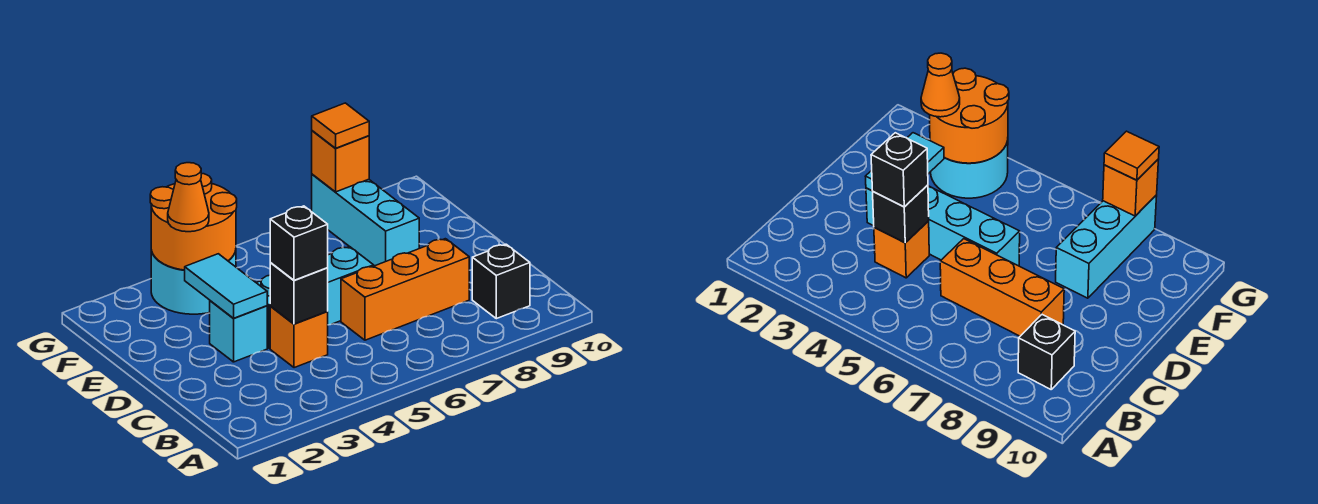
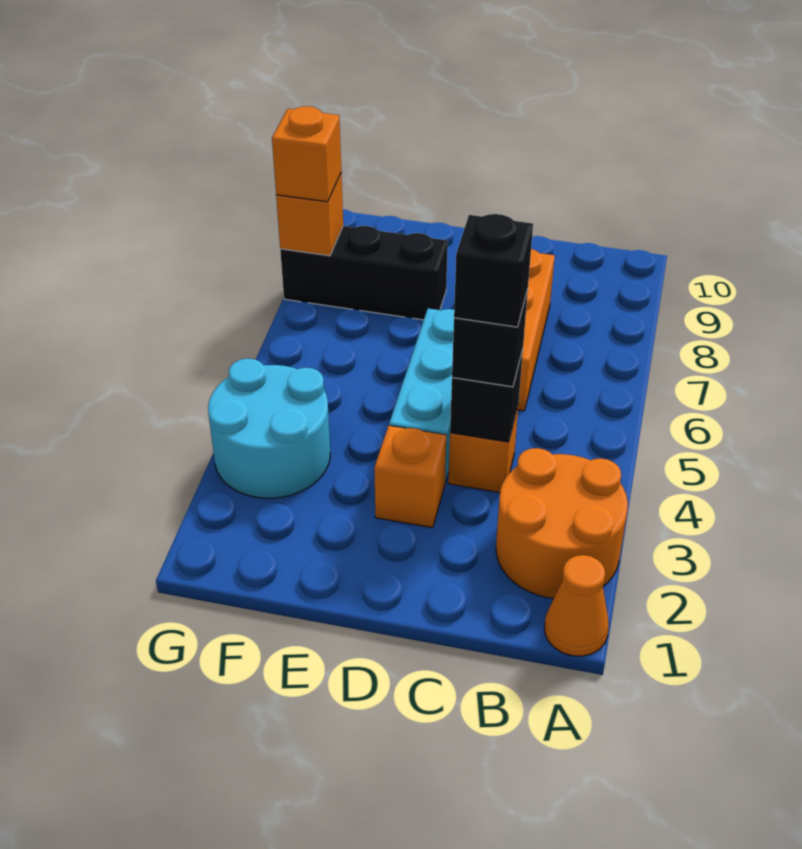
black 1x1 brick [472,244,530,319] -> black 1x1 brick moved to [454,214,533,327]
cyan 1x1 brick [210,301,267,362] -> orange 1x1 brick [374,426,446,528]
cyan 1x2 tile [185,254,267,318] -> none
cyan 1x3 brick [312,174,419,266] -> black 1x3 brick [280,226,448,320]
orange 2x2 round brick [150,173,237,270] -> orange 2x2 round brick moved to [496,448,628,598]
orange 1x1 cone [168,163,209,232] -> orange 1x1 cone moved to [545,555,609,656]
orange 1x1 tile [312,103,369,148] -> orange 1x1 brick [272,106,341,202]

